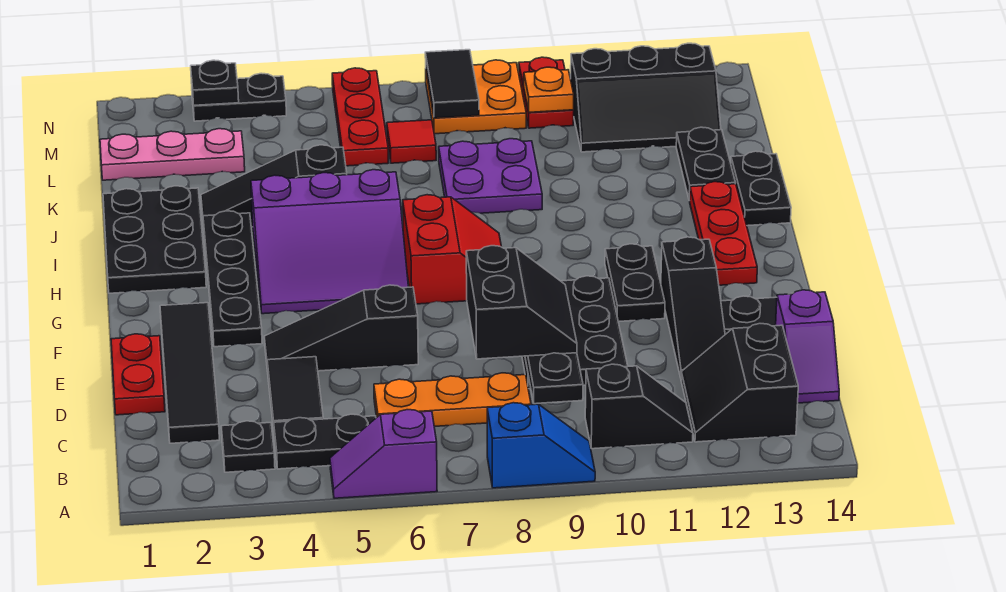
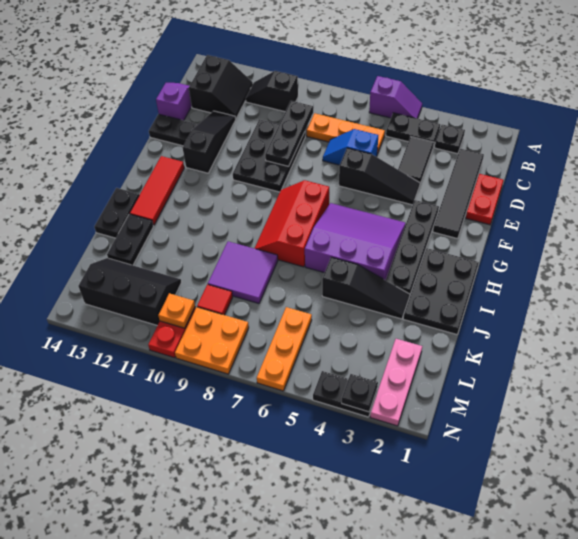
blue 1x2 slope [487,403,595,488] -> blue 1x2 slope moved to [323,129,378,165]
black 2x2 slope [466,246,577,359] -> none
black 1x2 plate [605,244,665,322] -> none
red 2x2 slope [403,195,501,304] -> red 2x3 slope [254,180,329,267]
red 1x3 plate [689,182,757,285] -> red 1x3 tile [130,156,184,225]
purple 2x2 plate [439,139,542,213] -> purple 2x2 tile [208,241,278,303]
pink 1x3 plate [100,129,245,180] -> pink 1x3 plate turned to [370,339,422,426]
red 1x3 plate [332,68,388,166] -> orange 1x3 plate [257,307,312,391]
red 1x1 tile [387,120,436,163] -> red 1x1 tile moved to [197,284,233,315]
black 1x2 tile [425,50,479,118] -> none

